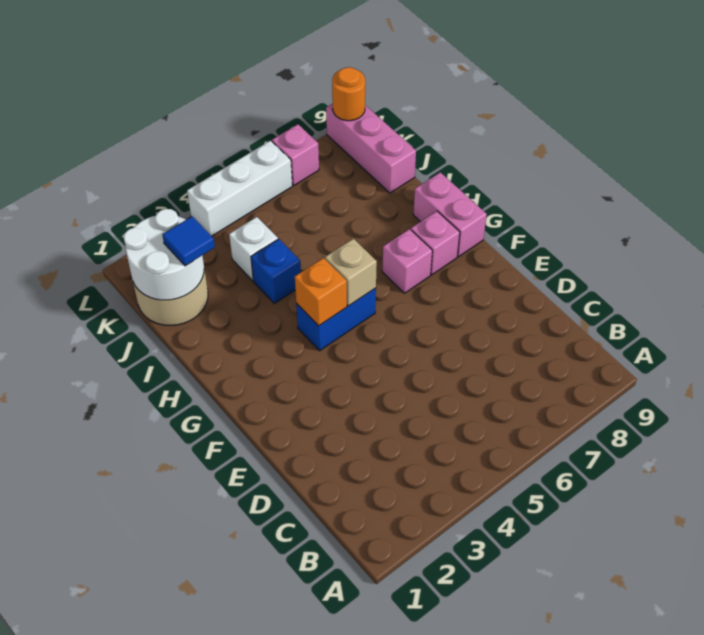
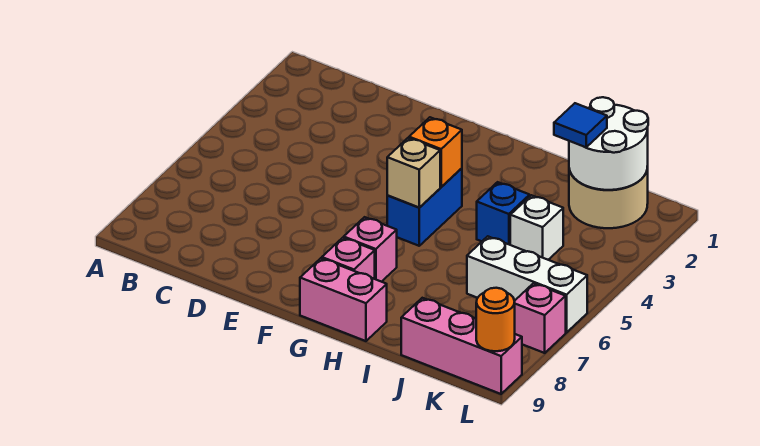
white 1x3 brick [187,141,292,236] -> white 1x3 brick turned to [467,236,587,333]

